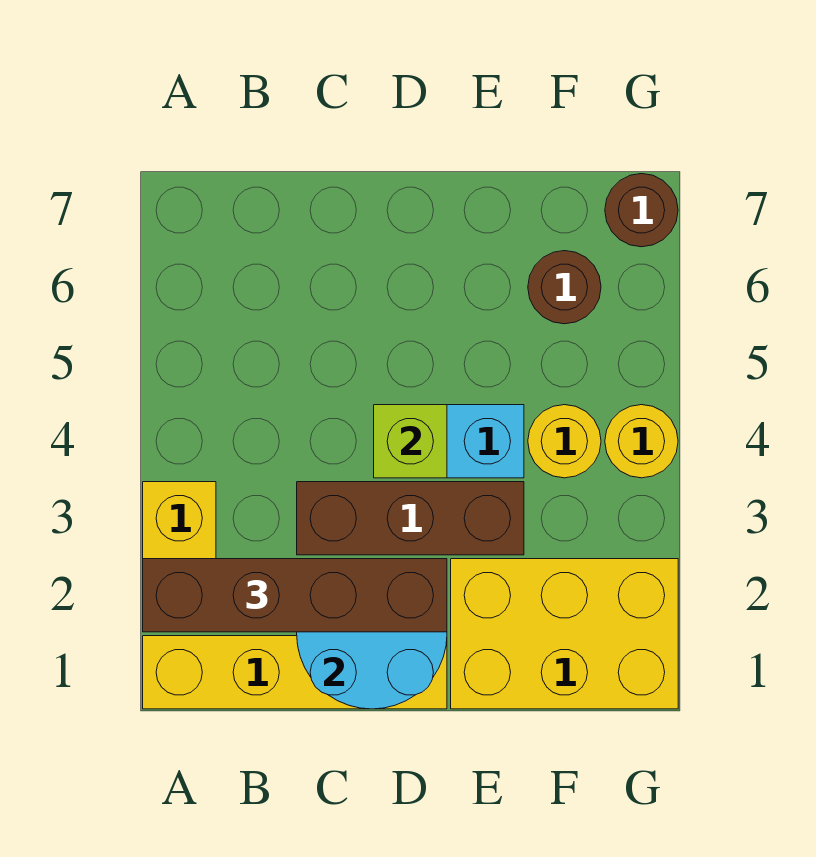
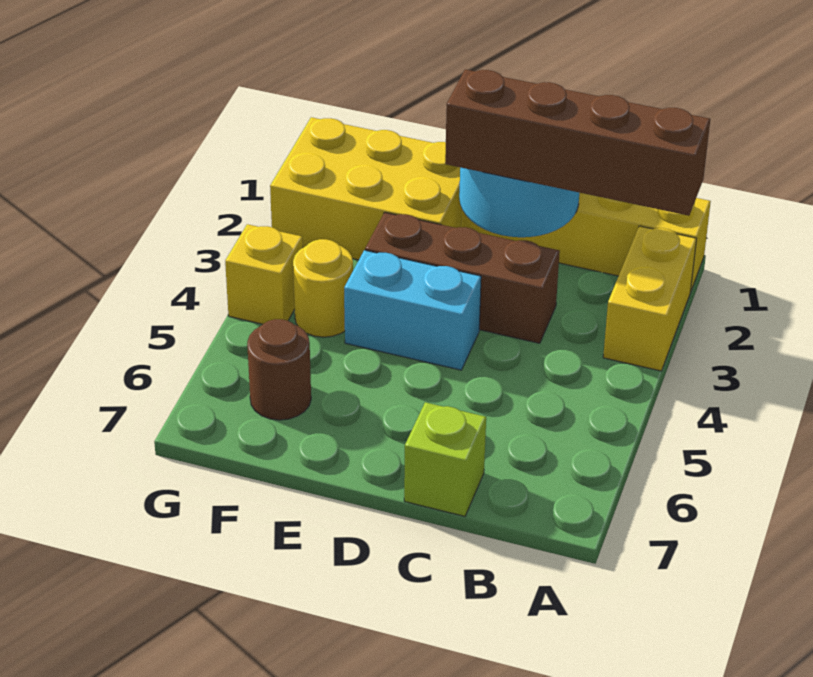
lime 1x1 brick [374,405,447,478] -> lime 1x1 brick moved to [404,402,486,516]
yellow 1x1 round brick [605,405,678,478] -> yellow 1x1 brick [225,224,303,324]
brown 1x1 round brick [605,174,678,247] -> none

